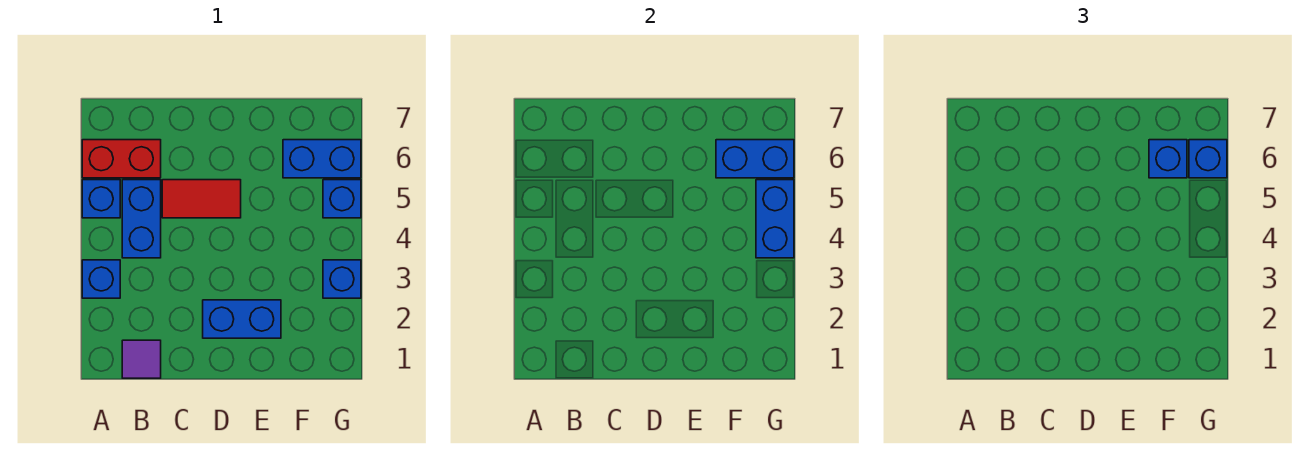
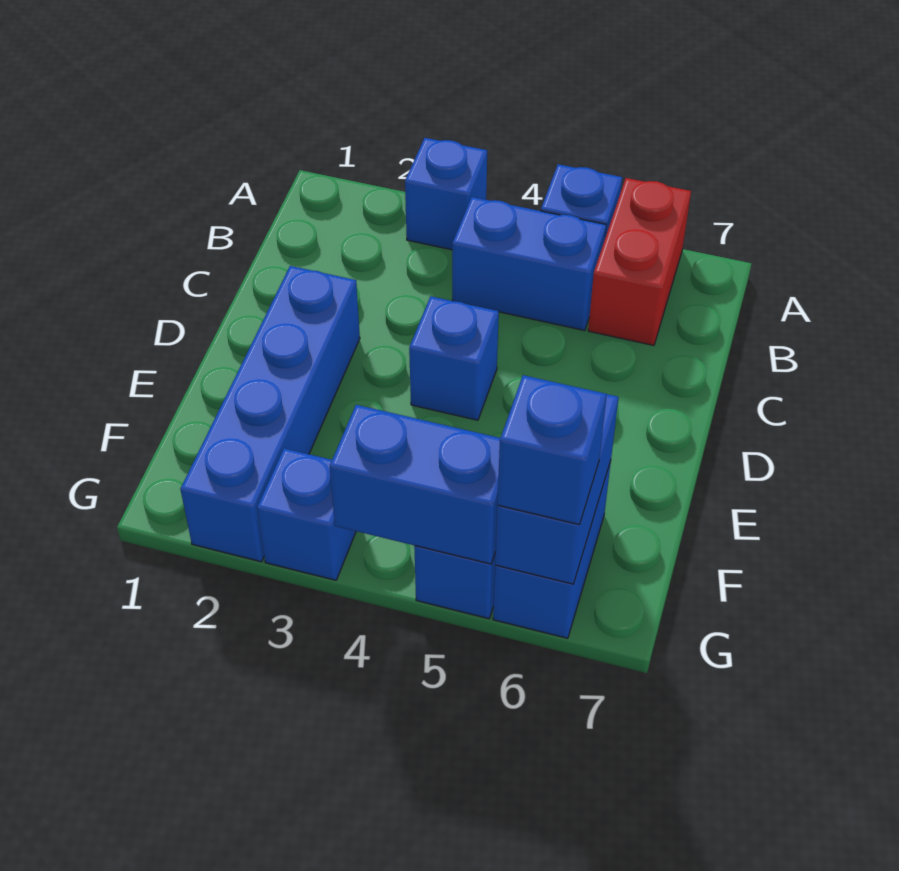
purple 1x1 tile [122,340,161,378] -> none
red 1x2 tile [162,180,241,218] -> none
blue 1x2 brick [203,300,281,338] -> blue 1x4 brick [180,266,360,562]
blue 1x1 brick [1149,140,1187,178] -> blue 1x1 brick moved to [409,296,499,420]

